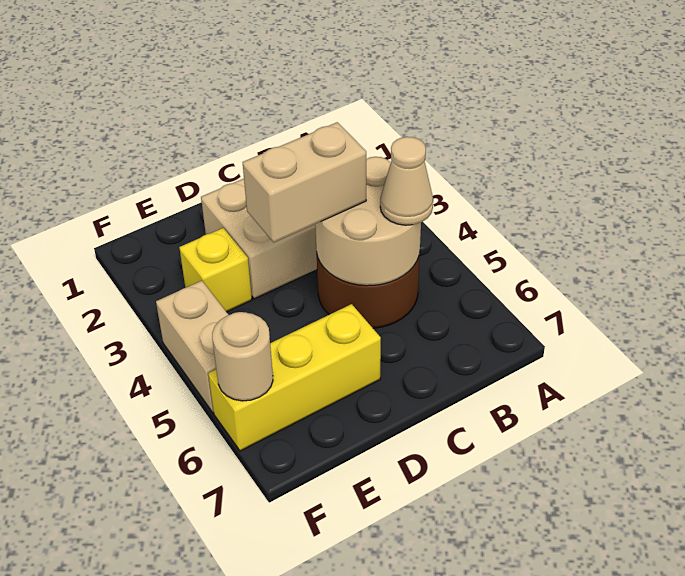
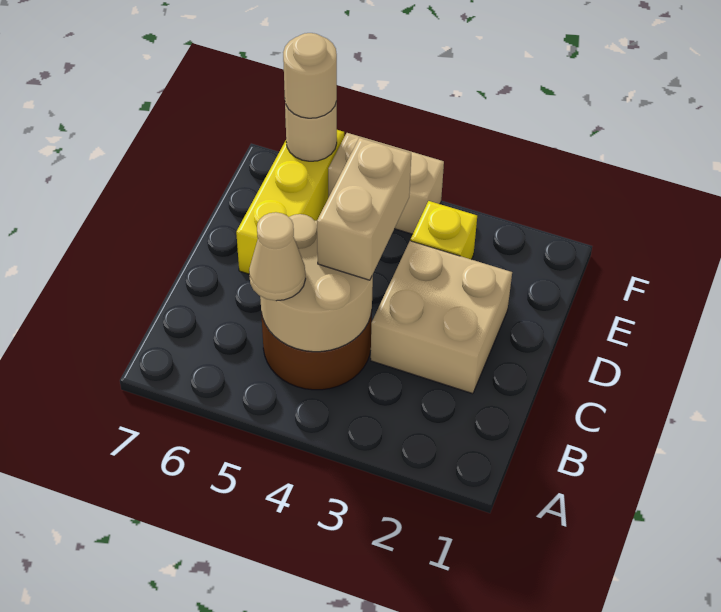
none -> tan 1x1 round brick [283,33,337,118]

